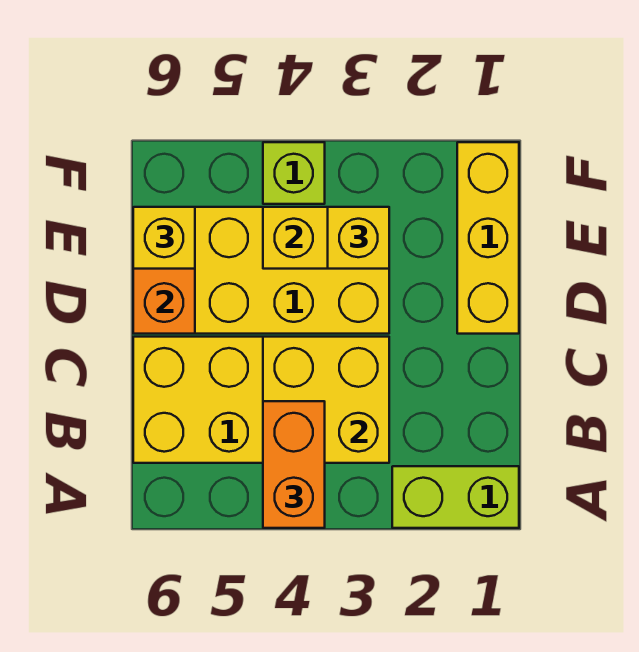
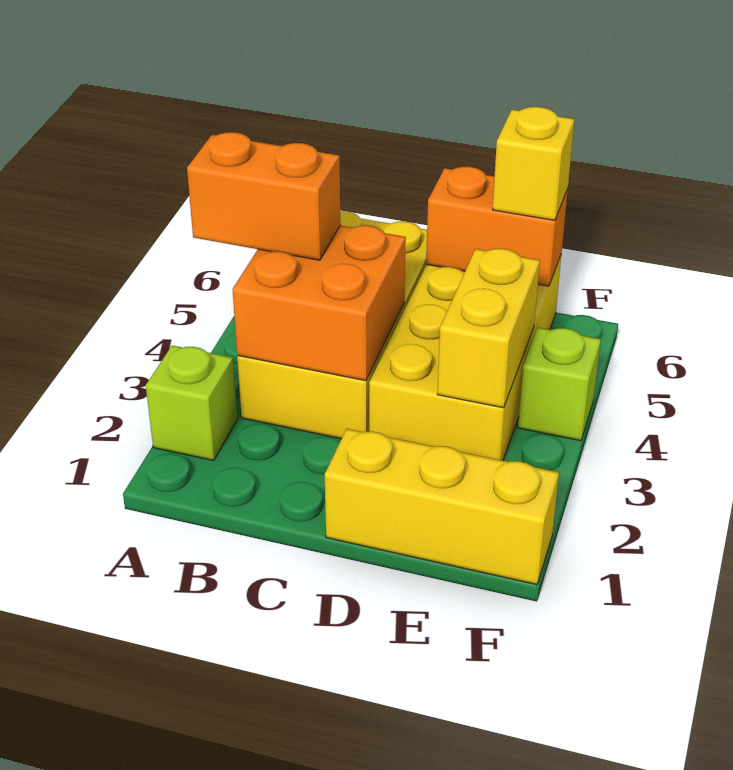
lime 1x2 brick [392,466,519,528] -> lime 1x1 brick [146,345,237,461]
yellow 2x2 brick [263,337,389,463] -> orange 2x2 brick [233,225,406,381]
yellow 1x1 brick [328,207,389,269] -> none

